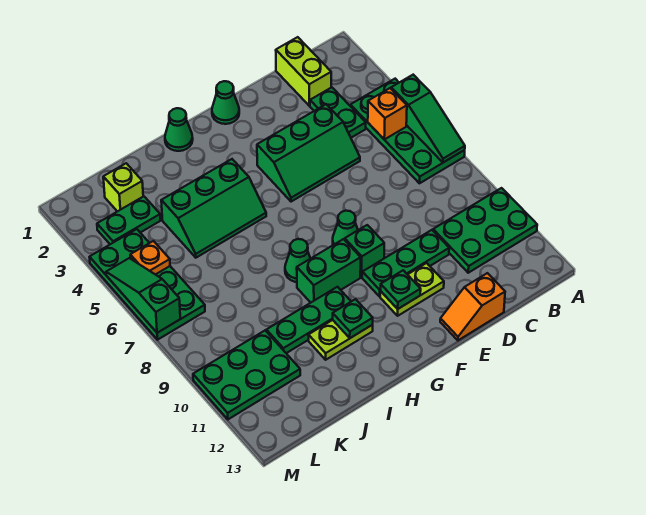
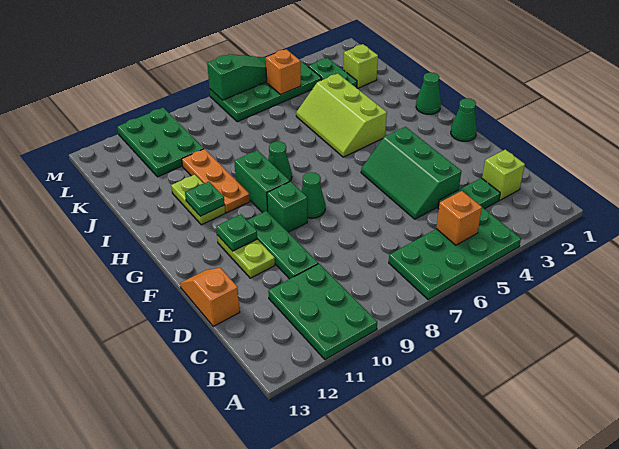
green 1x3 slope [391,75,465,162] -> none
lime 1x2 brick [276,37,331,106] -> lime 1x1 brick [482,149,525,200]
green 2x3 slope [161,159,266,258] -> lime 2x3 slope [296,74,387,157]
green 1x3 plate [266,287,351,353] -> orange 1x3 plate [182,149,250,213]
orange 1x1 plate [130,241,170,275] -> orange 1x1 brick [266,49,301,94]

